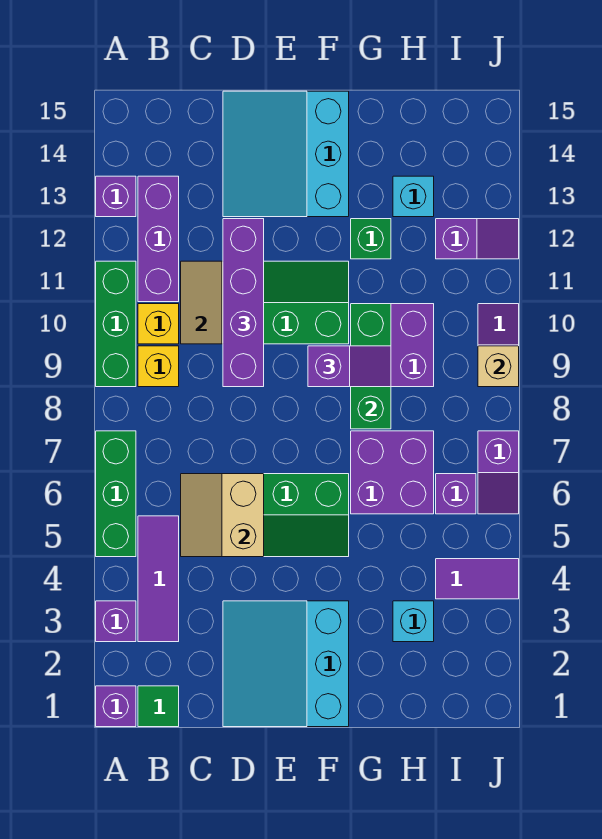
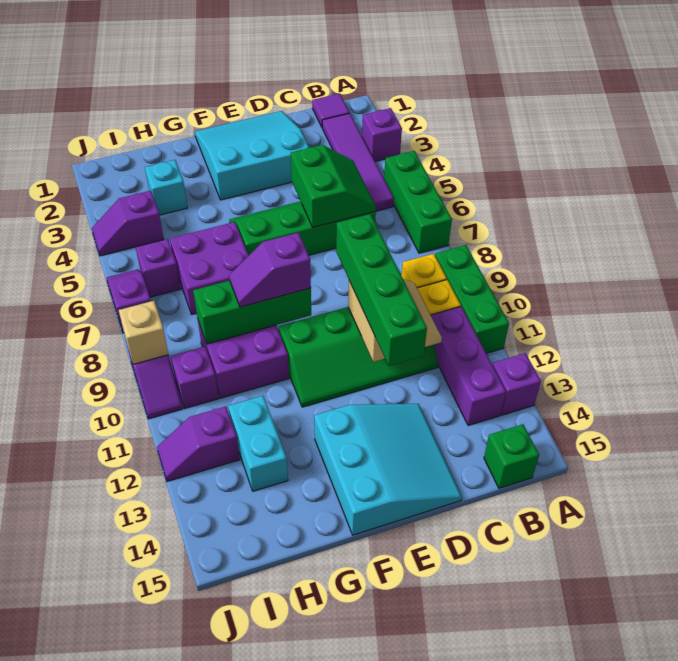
purple 1x1 brick [96,686,136,727] -> purple 1x1 brick moved to [171,347,219,408]
green 1x1 tile [138,686,179,727] -> purple 1x1 tile [312,93,350,127]
purple 1x3 tile [138,516,179,642] -> purple 1x4 tile [322,113,394,211]
tan 2x2 slope [181,474,264,557] -> green 2x2 slope [291,145,376,227]
cyan 3x3 slope [223,601,349,727] -> cyan 3x3 slope turned to [195,111,309,200]
purple 1x4 brick [223,219,264,387] -> green 1x4 brick [336,214,427,366]
green 1x3 brick [351,304,391,429] -> green 1x3 brick turned to [193,281,311,344]
green 1x1 brick [351,219,391,259] -> green 1x1 brick moved to [484,424,539,488]
cyan 1x1 brick [393,176,434,217] -> cyan 1x2 brick [228,396,288,491]
purple 1x2 tile [436,559,519,599] -> purple 1x2 slope [92,191,164,256]

